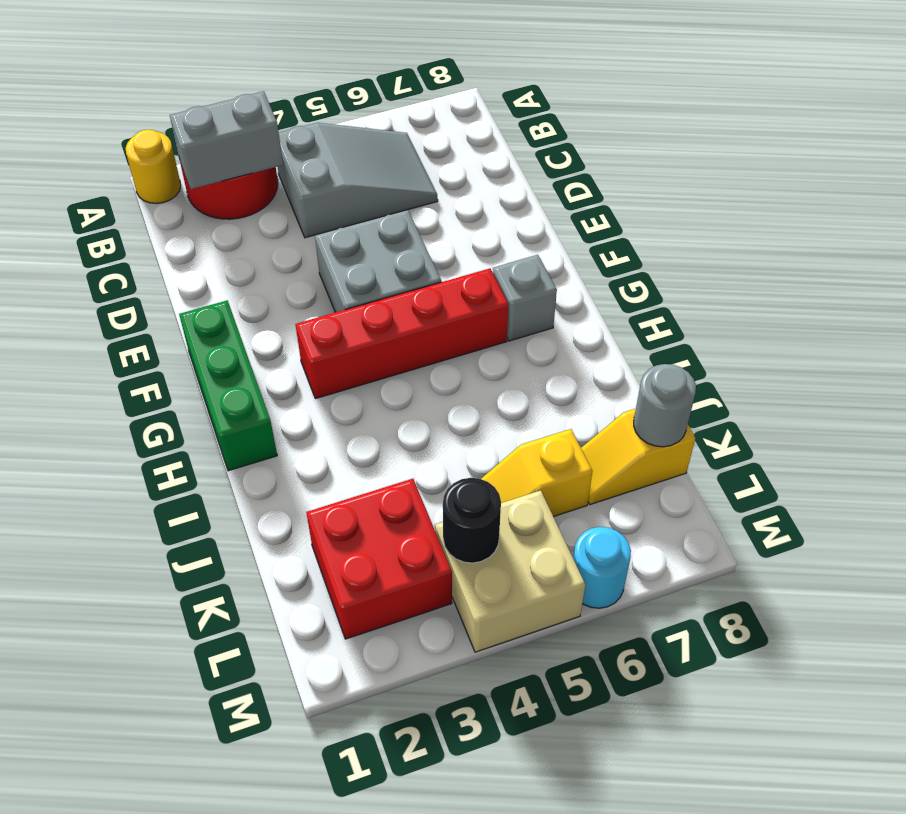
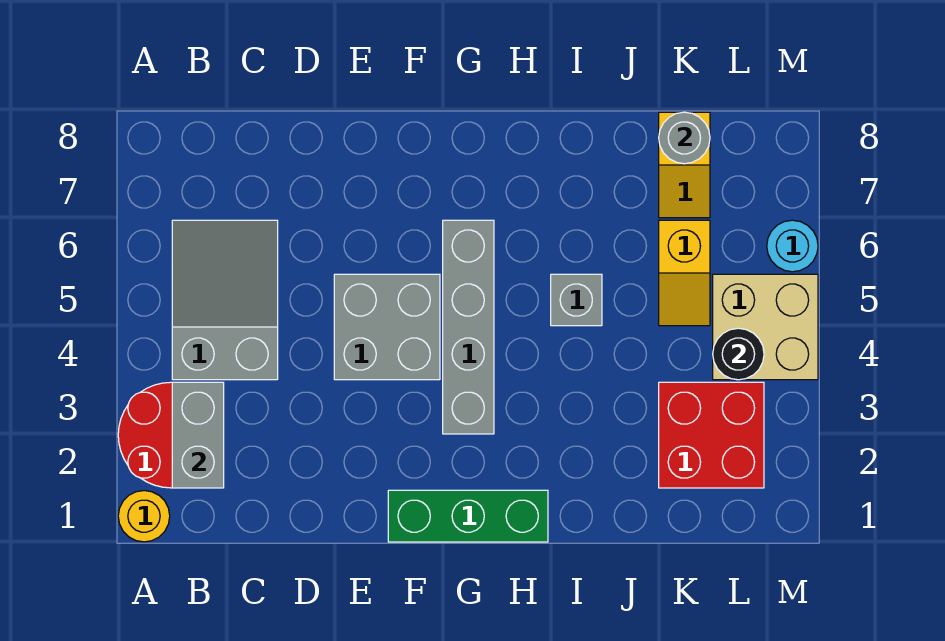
red 1x4 brick [295,269,509,399] -> grey 1x4 brick [443,220,494,434]
grey 1x1 brick [493,255,557,341] -> grey 1x1 brick moved to [551,274,602,326]

